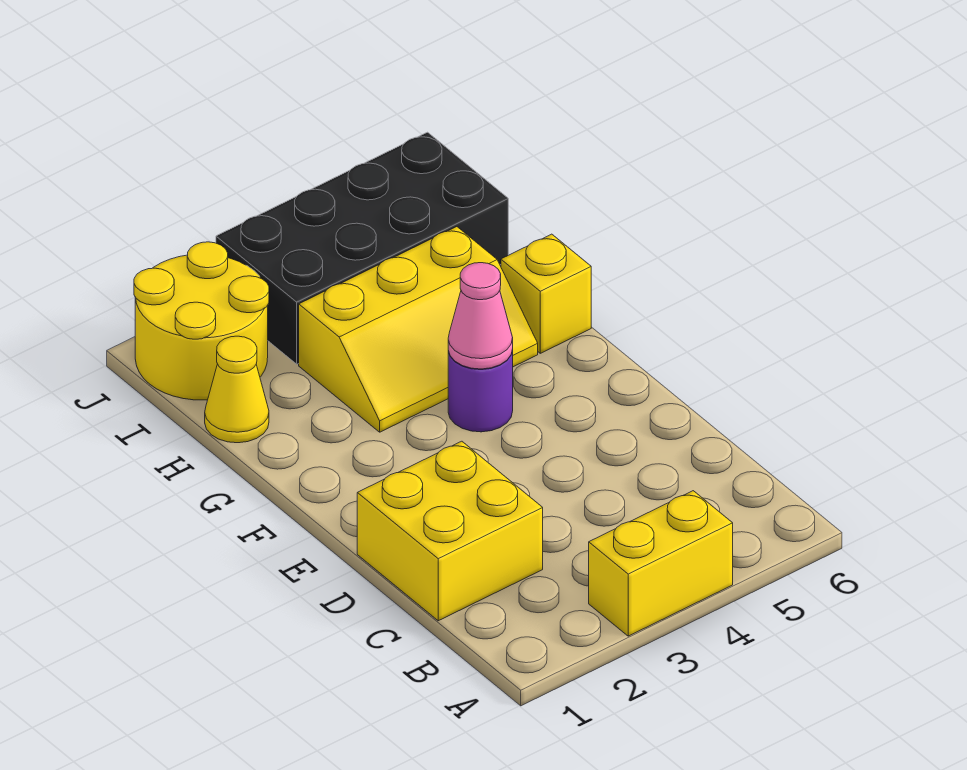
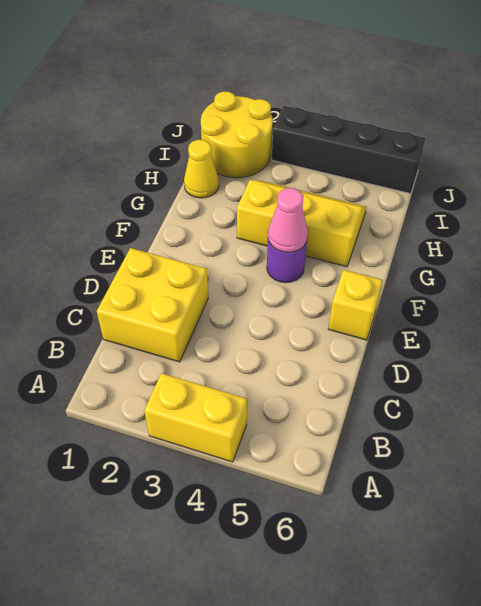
yellow 2x3 slope [299,227,538,432] -> yellow 2x3 slope turned to [237,180,366,267]
yellow 1x1 brick [501,234,591,353] -> yellow 1x1 brick moved to [328,270,383,340]
black 2x4 brick [216,132,508,364] -> black 1x4 brick [272,106,426,194]

